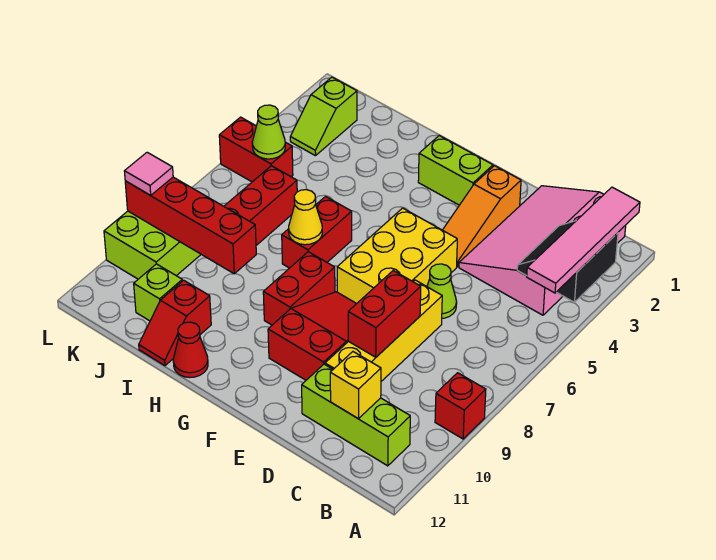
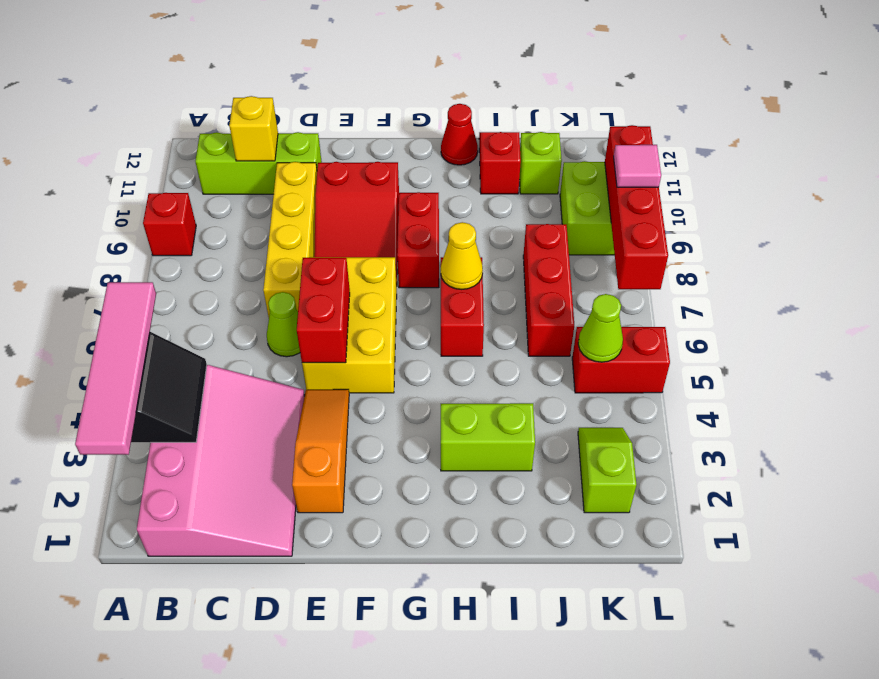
red 1x2 brick [348,271,421,357] -> red 1x2 brick moved to [297,257,350,363]
lime 1x2 brick [418,136,493,205] -> lime 1x2 brick moved to [441,403,535,471]
red 1x4 brick [125,177,256,274] -> red 1x4 brick turned to [605,125,668,289]

